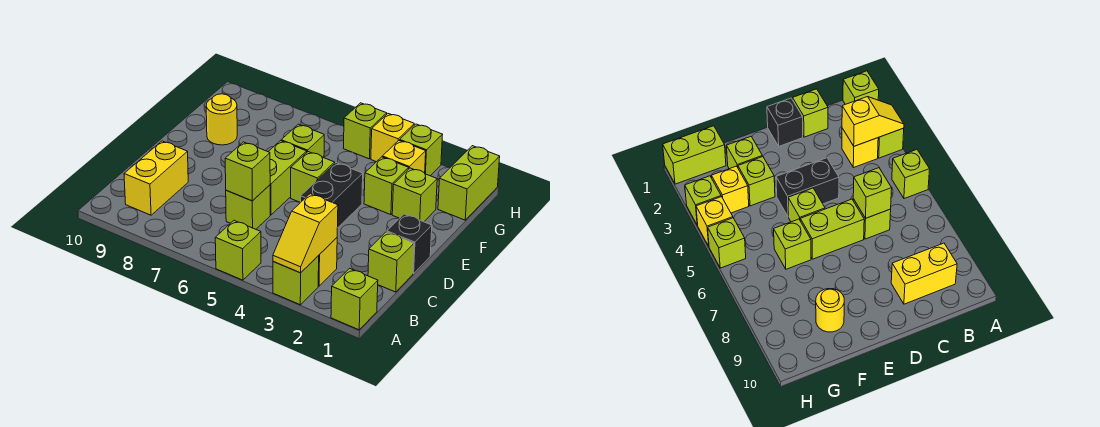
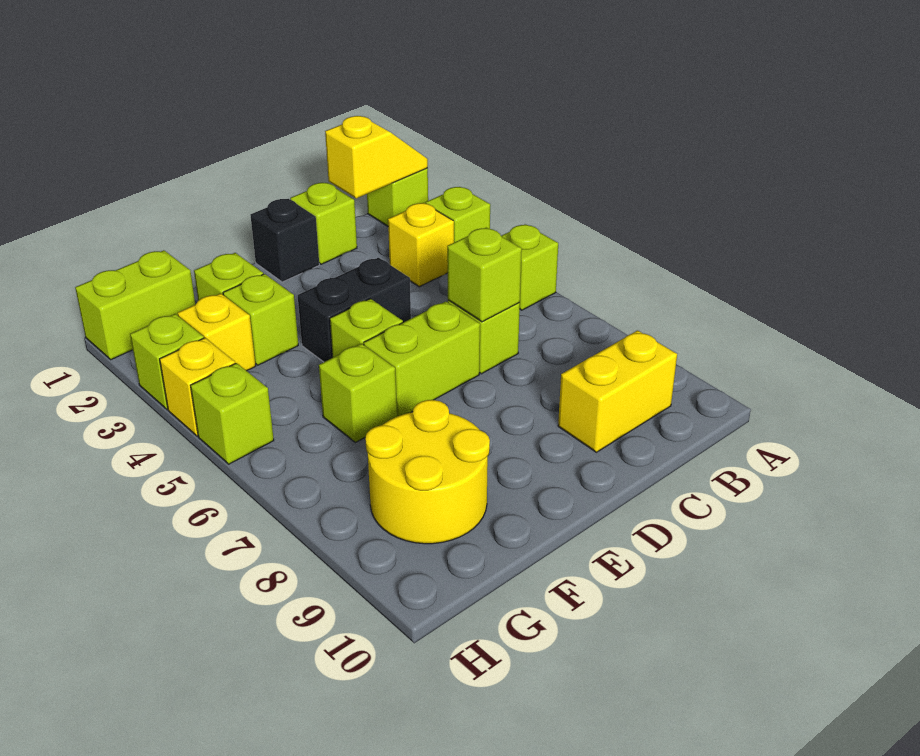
yellow 1x2 slope [273,194,338,273] -> yellow 1x2 slope moved to [325,116,428,198]
yellow 1x1 round brick [206,94,237,145] -> yellow 2x2 round brick [365,400,490,544]

